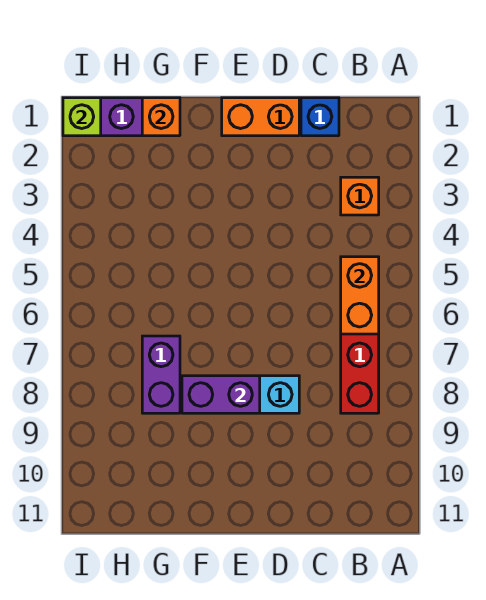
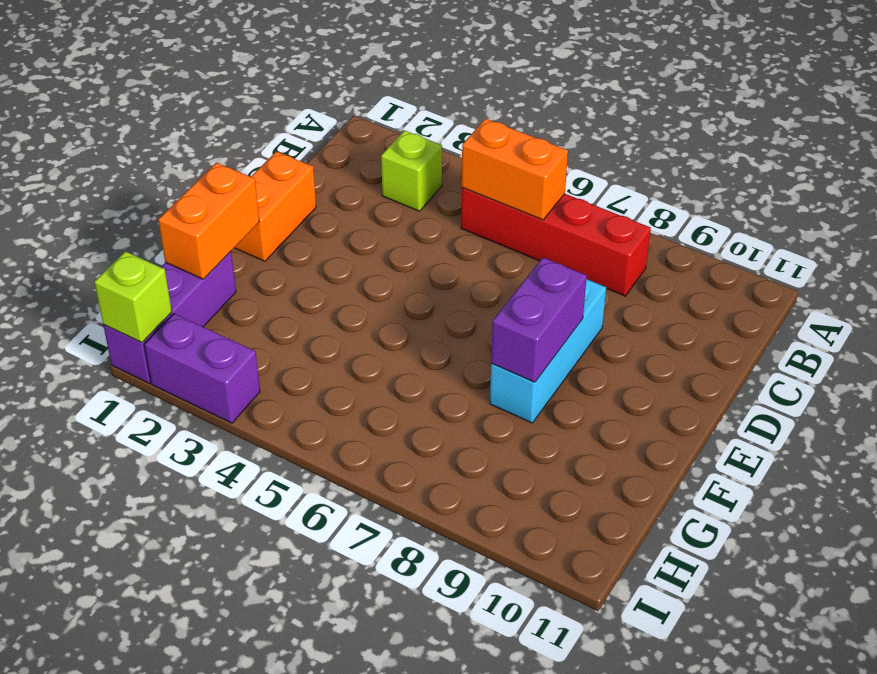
orange 1x1 brick [341,177,379,215] -> lime 1x1 brick [381,130,442,211]
blue 1x1 brick [301,98,339,136] -> none
orange 1x1 brick [142,98,180,136] -> orange 1x2 brick [158,163,259,279]
purple 1x2 brick [142,336,180,413] -> purple 1x2 brick moved to [144,314,260,423]

